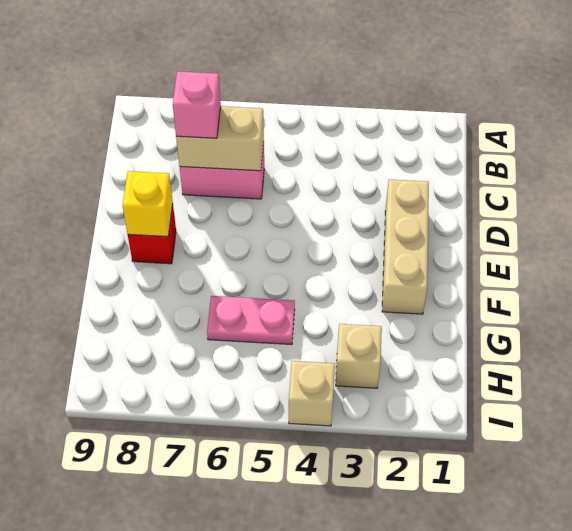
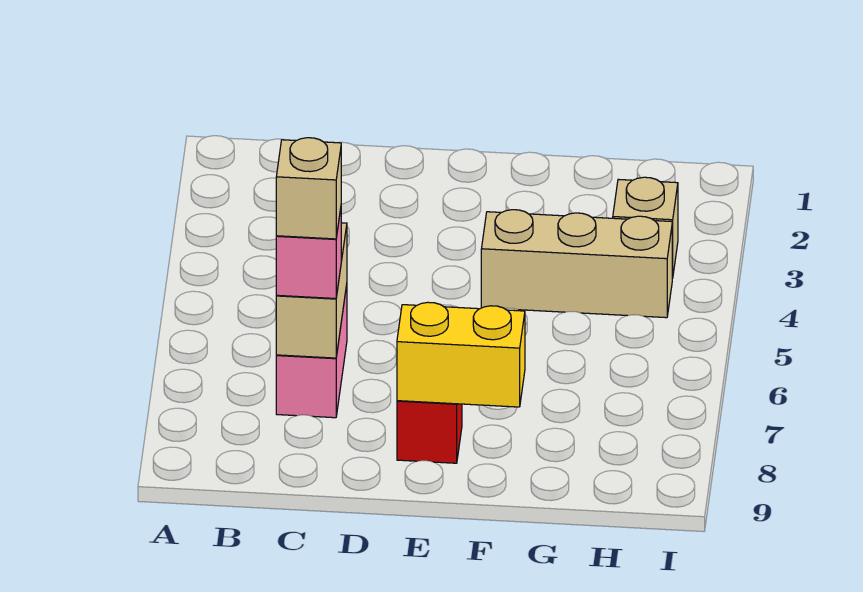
tan 1x3 brick [382,179,429,314] -> tan 1x3 brick moved to [481,210,672,318]
yellow 1x1 brick [123,171,173,237] -> yellow 1x2 brick [397,302,525,407]
pink 1x2 plate [207,296,295,345] -> none
tan 1x1 brick [289,361,335,426] -> tan 1x1 brick moved to [276,138,341,239]

